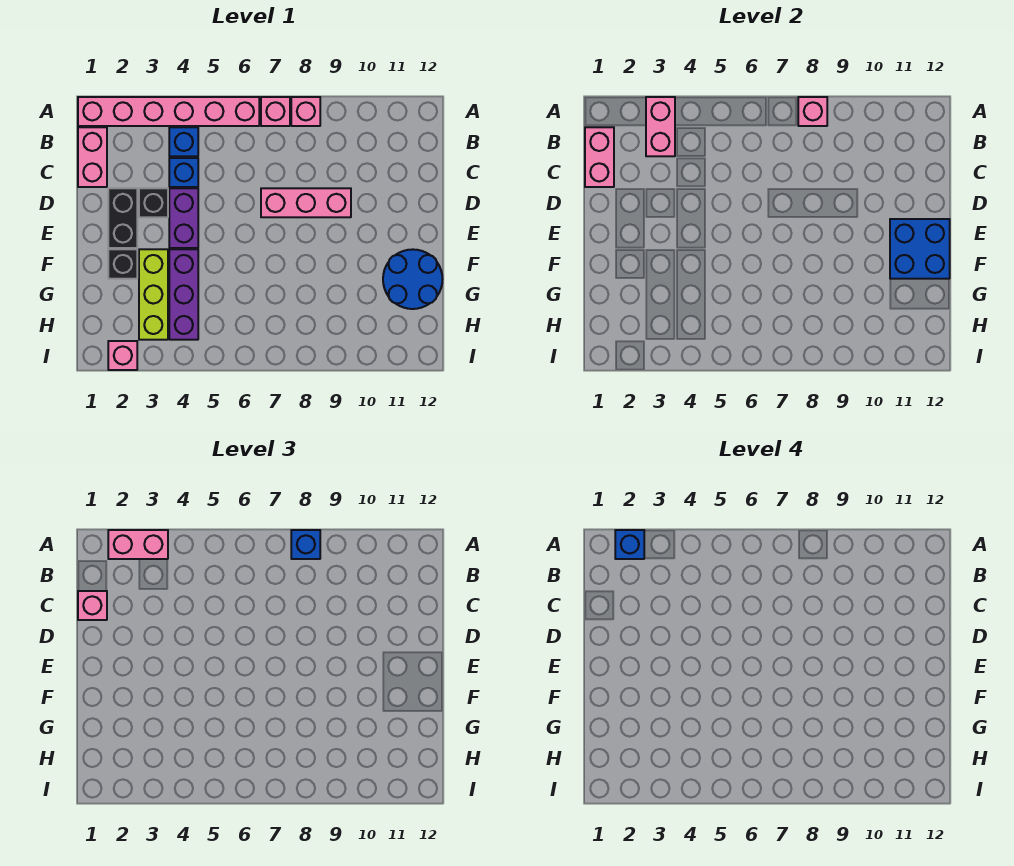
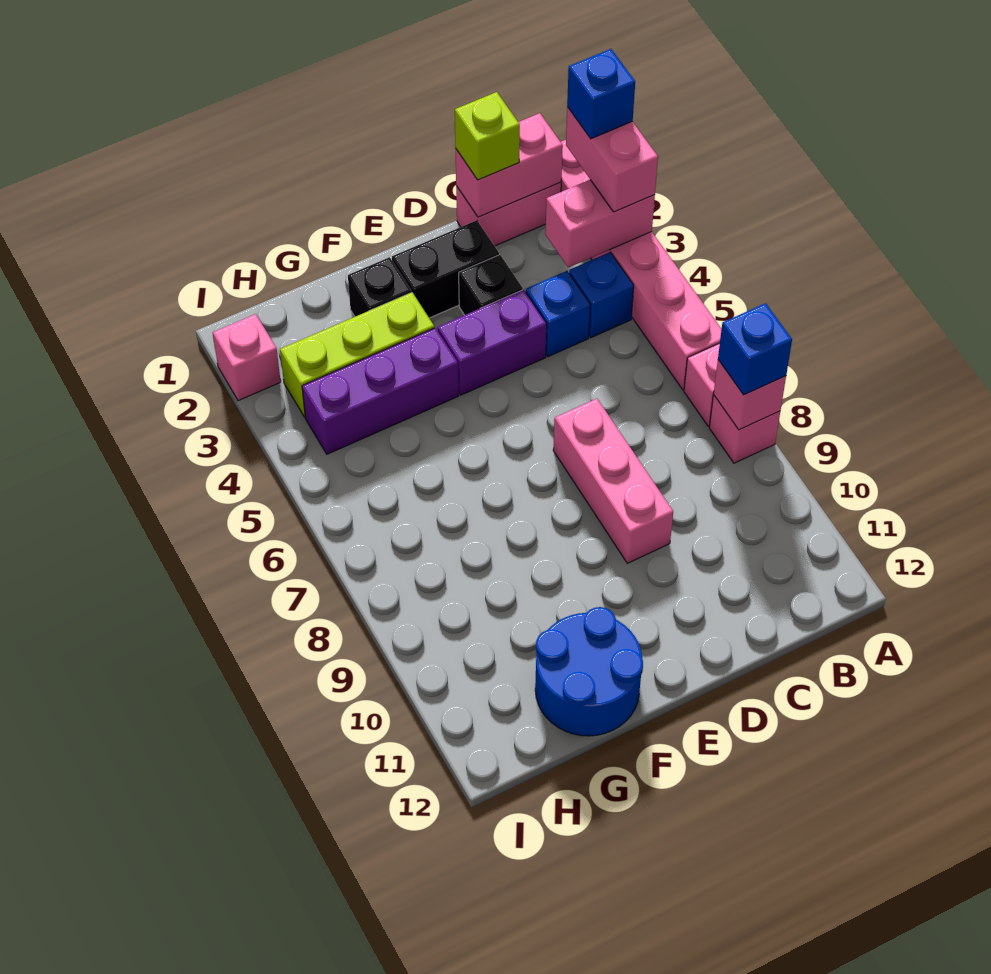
pink 1x1 brick [78,591,107,620] -> lime 1x1 brick [455,92,520,180]
blue 2x2 brick [890,219,950,279] -> none

